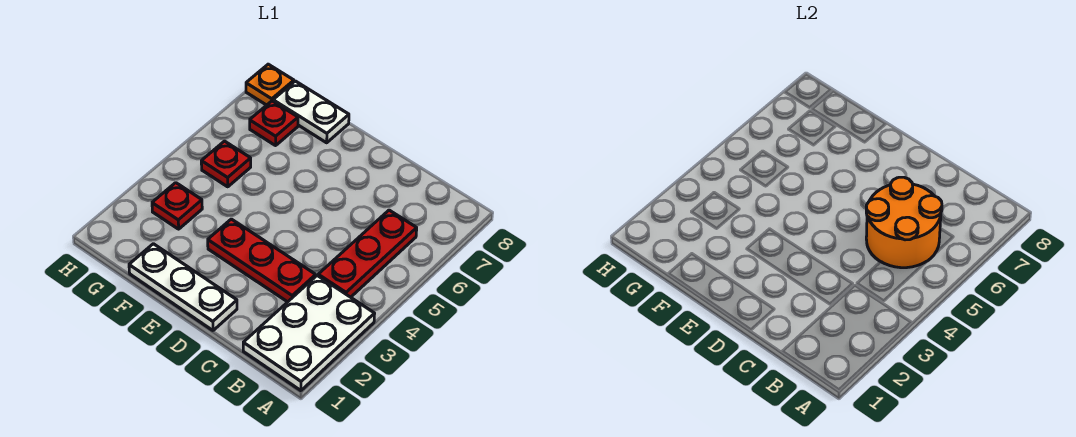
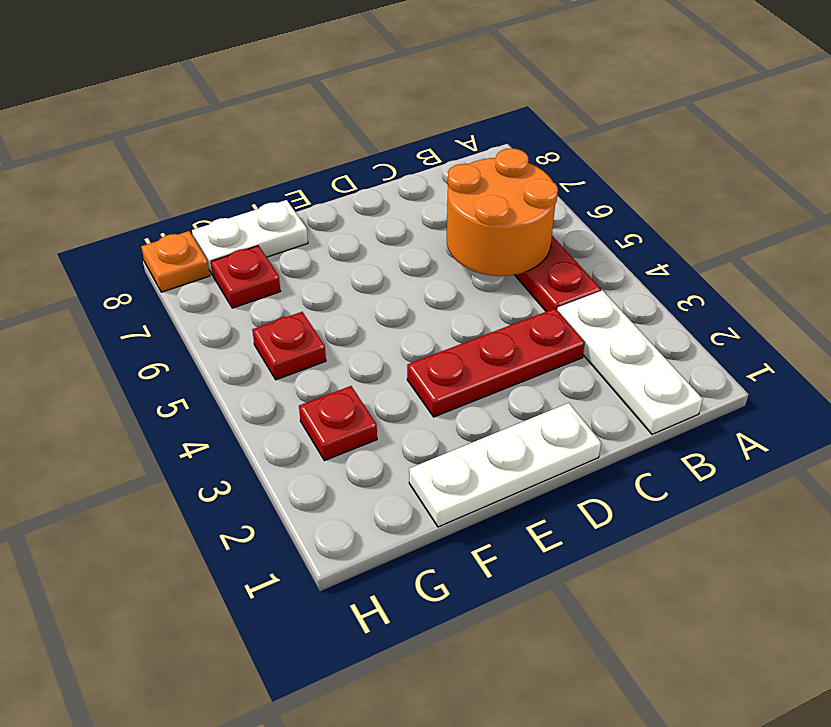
white 2x3 plate [243,276,375,391] -> white 1x3 plate [557,290,703,434]

